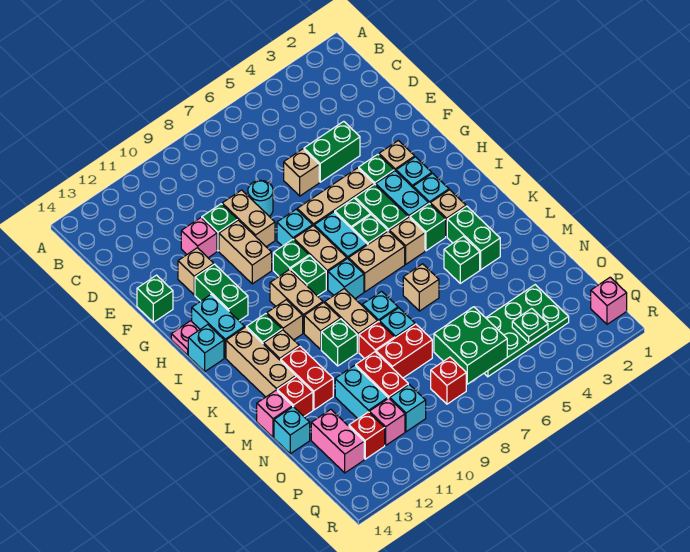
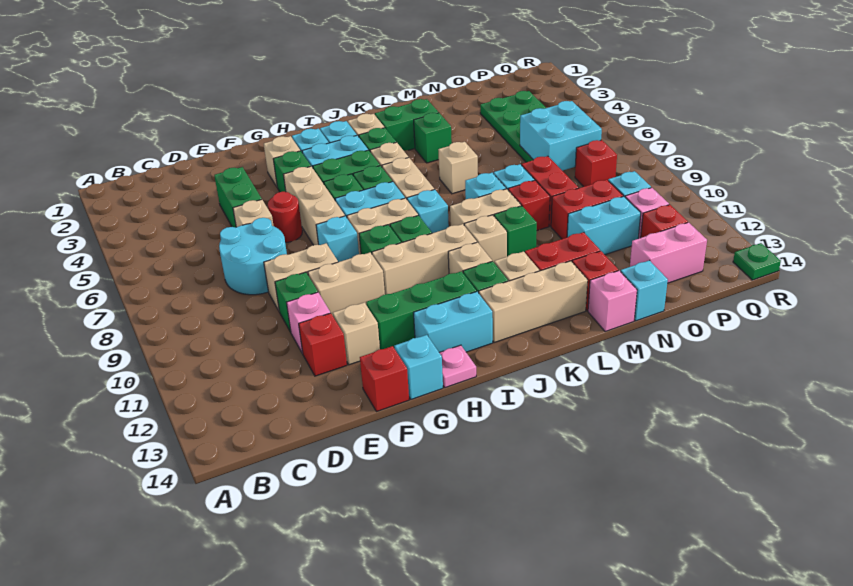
cyan 1x1 round brick [248,180,273,216] -> cyan 2x2 round brick [219,218,287,295]
none -> red 1x1 brick [299,313,347,376]
none -> red 1x1 round brick [268,192,302,242]
green 1x1 brick [137,275,173,322] -> red 1x1 brick [360,346,409,412]
green 1x2 brick [195,264,248,321] -> green 1x3 brick [366,271,476,349]
tan 1x2 brick [270,269,323,333] -> tan 1x3 brick [372,224,477,294]
cyan 1x1 brick [188,325,224,371] -> cyan 1x1 brick moved to [394,335,443,399]
green 2x2 brick [434,307,507,384] -> cyan 2x2 brick [520,101,602,171]
green 1x1 plate [512,309,548,343] -> green 1x1 plate moved to [733,243,781,280]
pink 1x1 brick [591,277,627,324] -> none

